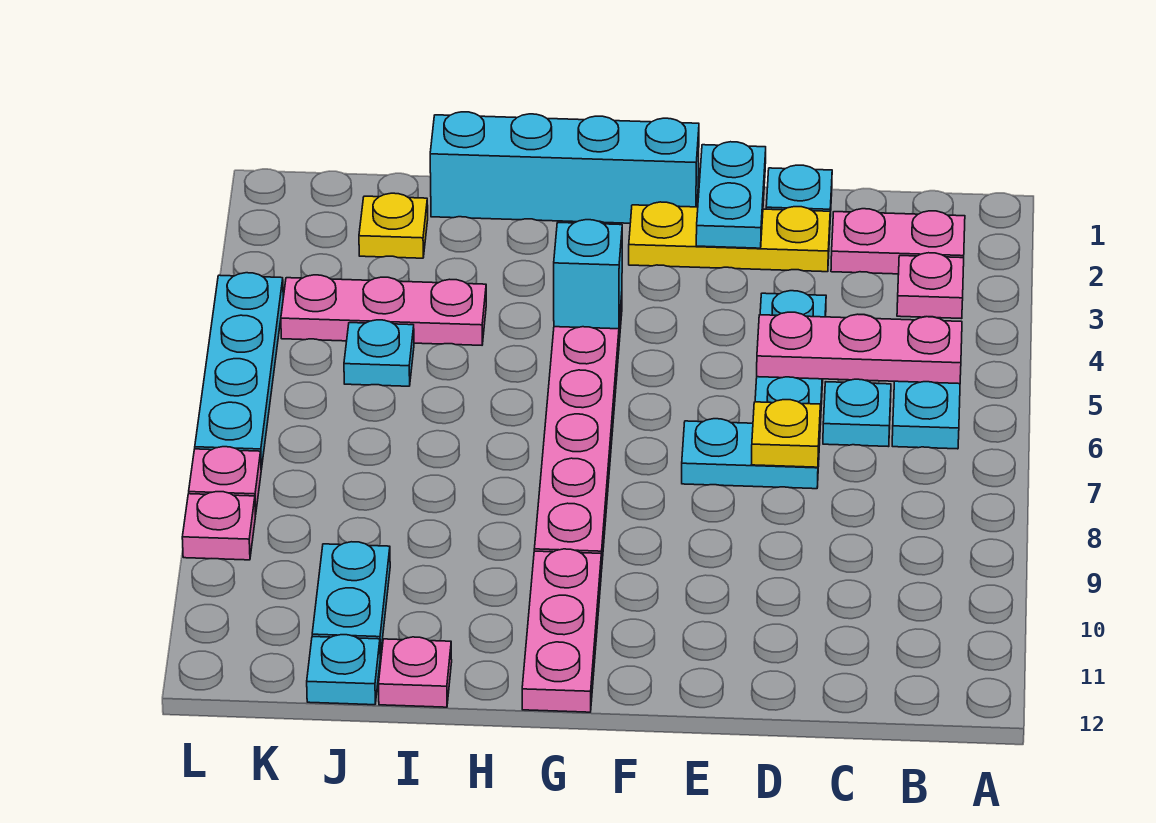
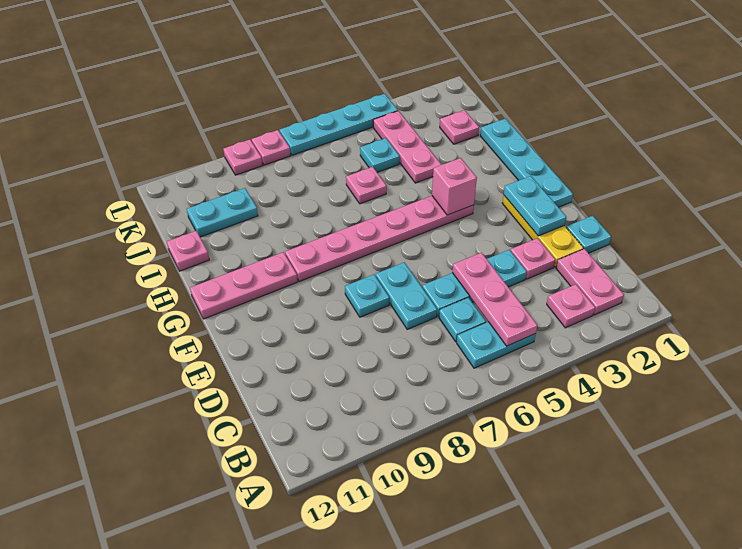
none -> pink 1x1 plate [511,238,555,279]
yellow 1x1 plate [751,400,820,467] -> none
cyan 1x2 plate [696,142,766,248] -> cyan 1x2 plate turned to [504,176,566,236]
cyan 1x4 brick [430,112,699,223] -> cyan 1x4 plate [480,119,573,207]
cyan 1x1 brick [554,220,622,329] -> pink 1x1 brick [432,158,477,215]
none -> pink 1x1 plate [346,167,387,204]
yellow 1x1 plate [359,193,428,258] -> pink 1x1 plate [440,110,479,144]
cyan 1x1 plate [307,635,380,705] -> cyan 1x1 plate moved to [345,275,389,317]

